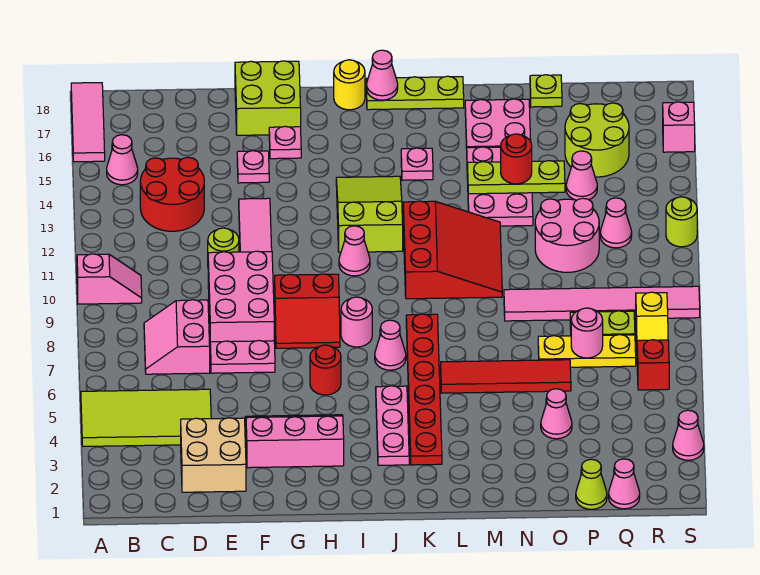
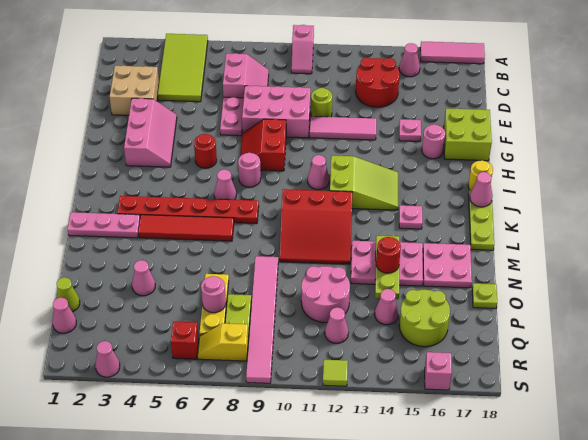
pink 2x2 slope [144,300,210,374] -> pink 2x2 slope turned to [223,53,269,98]
pink 1x1 plate [269,126,301,159] -> pink 1x1 round brick [422,124,445,159]
pink 1x3 plate [376,386,409,465] -> pink 1x3 plate moved to [68,212,140,238]
red 1x4 tile [441,360,571,393] -> red 1x4 tile turned to [138,215,234,241]
lime 1x1 round brick [666,197,697,247] -> lime 1x1 tile [323,360,348,386]

